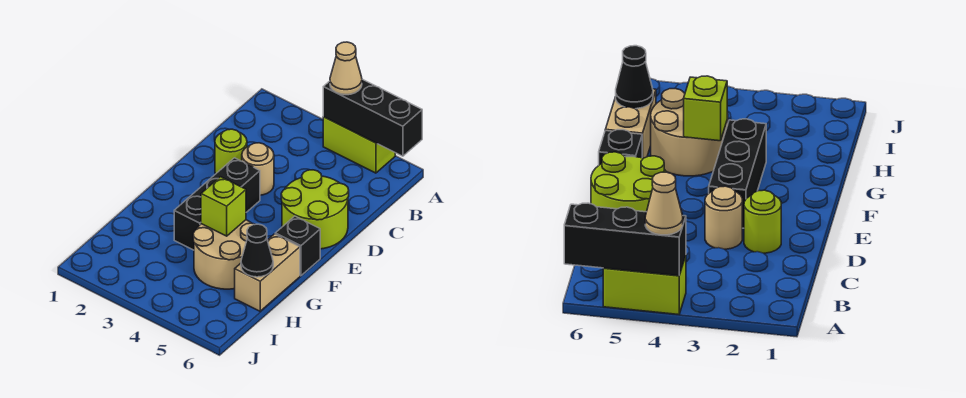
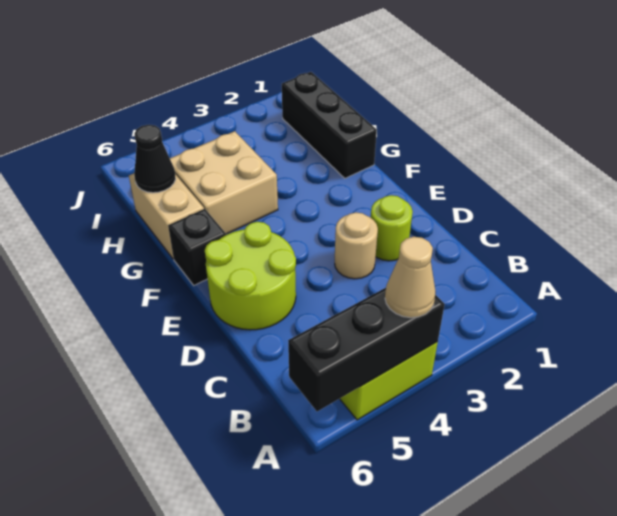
black 1x3 brick [174,158,260,250] -> black 1x3 brick moved to [282,72,377,178]
tan 2x2 round brick [193,220,255,289] -> tan 2x2 brick [170,131,278,234]
lime 1x1 brick [201,177,246,236] -> none

